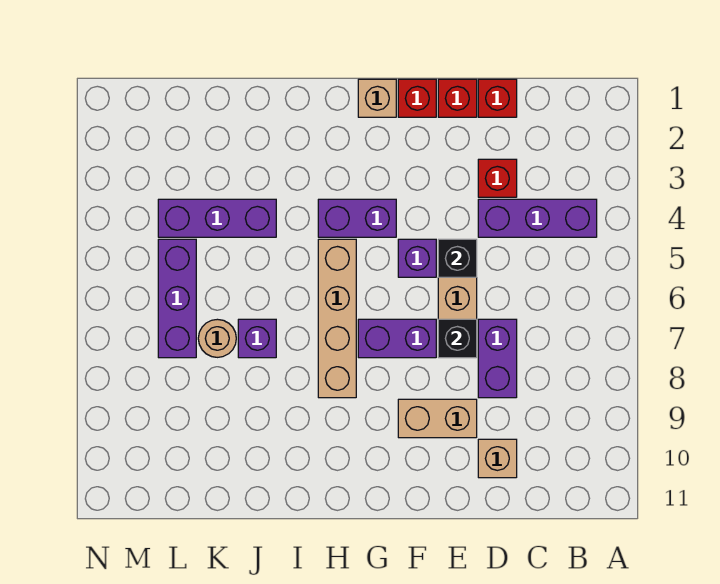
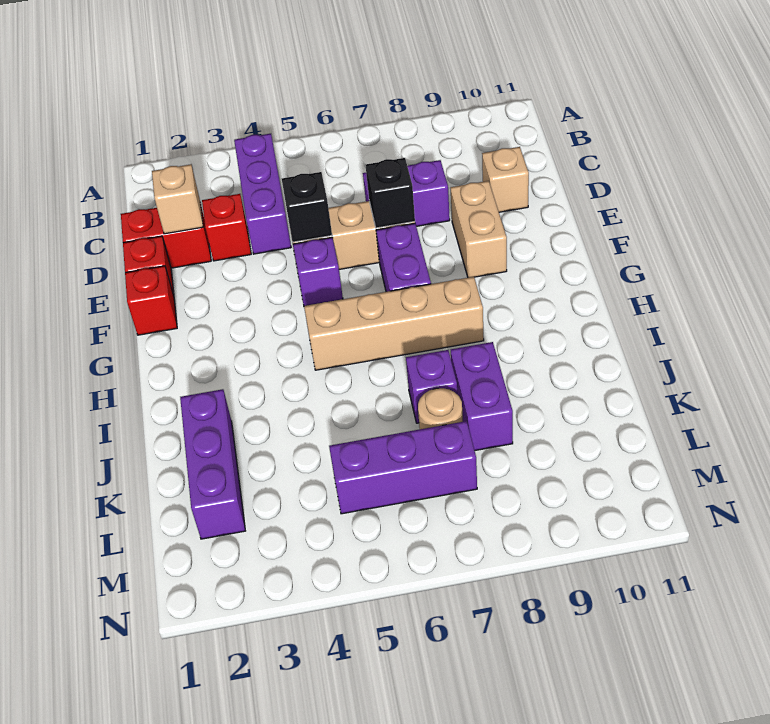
red 1x1 brick [478,79,517,117] -> red 1x2 brick [121,203,211,268]
tan 1x1 brick [358,79,396,117] -> tan 1x1 brick moved to [152,164,203,234]
purple 1x2 brick [318,199,396,237] -> purple 1x2 brick moved to [451,342,513,451]
purple 1x3 brick [158,199,276,237] -> purple 1x3 brick moved to [180,389,245,539]

